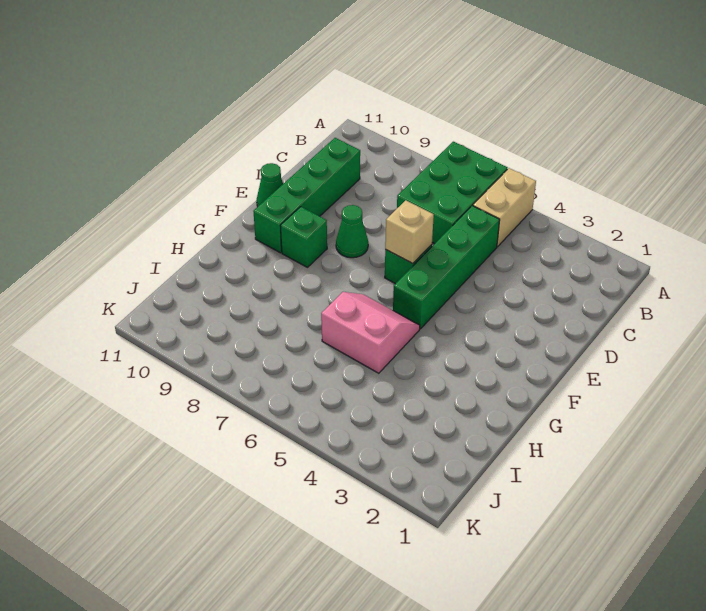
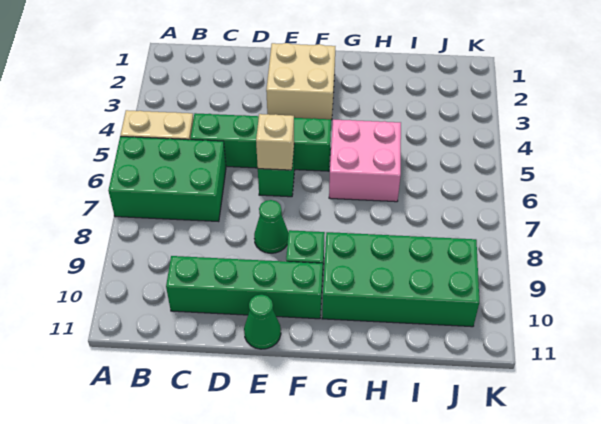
none -> tan 2x2 brick [266,43,335,120]
pink 2x2 slope [321,292,420,373] -> pink 2x2 brick [329,120,401,202]
none -> green 2x4 brick [322,232,479,327]

